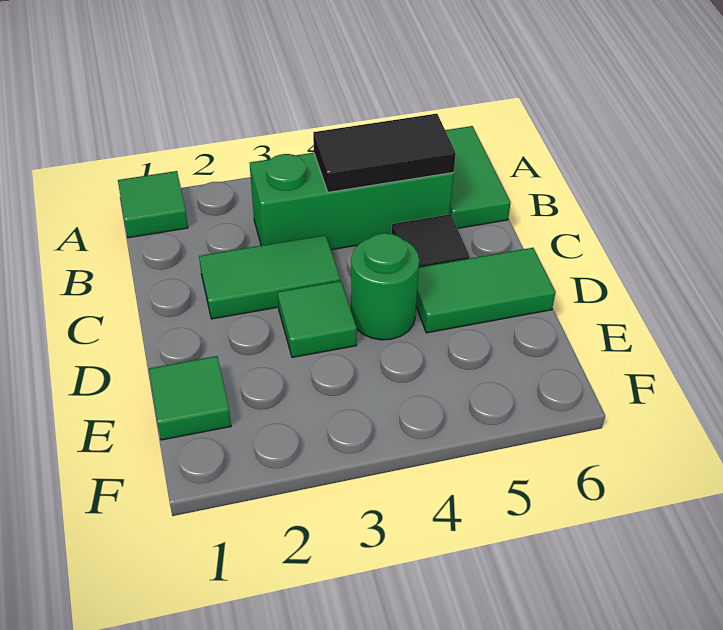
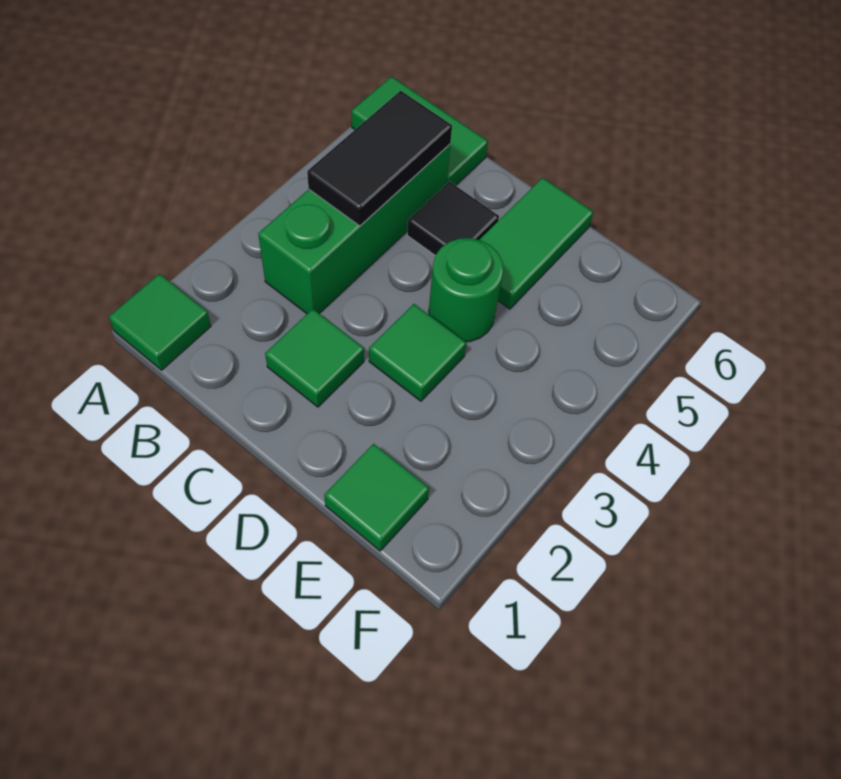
green 1x2 tile [199,235,340,319] -> green 1x1 tile [265,309,364,407]

